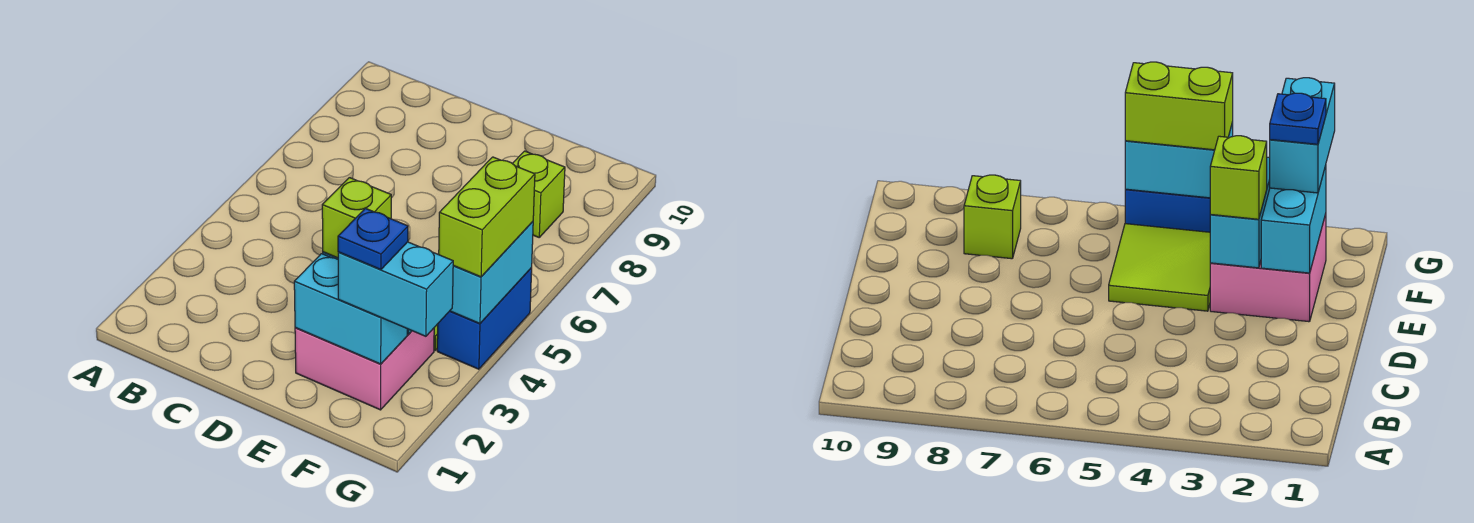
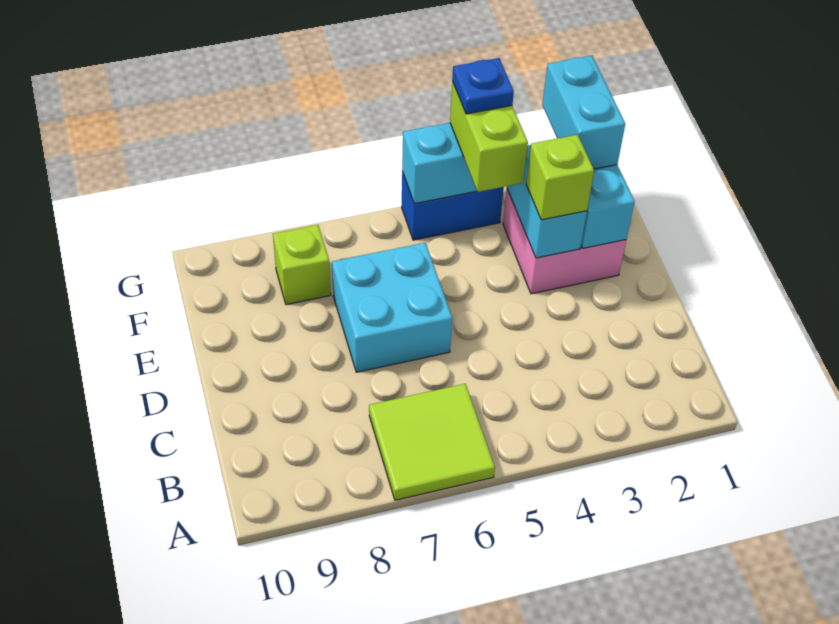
none -> cyan 2x2 brick [332,243,452,372]
lime 2x2 tile [1109,224,1210,311] -> lime 2x2 tile moved to [369,384,495,500]
blue 1x1 plate [338,208,408,270] -> blue 1x1 plate moved to [452,58,514,114]
lime 1x2 brick [439,157,535,277] -> lime 1x2 brick turned to [450,81,528,192]

